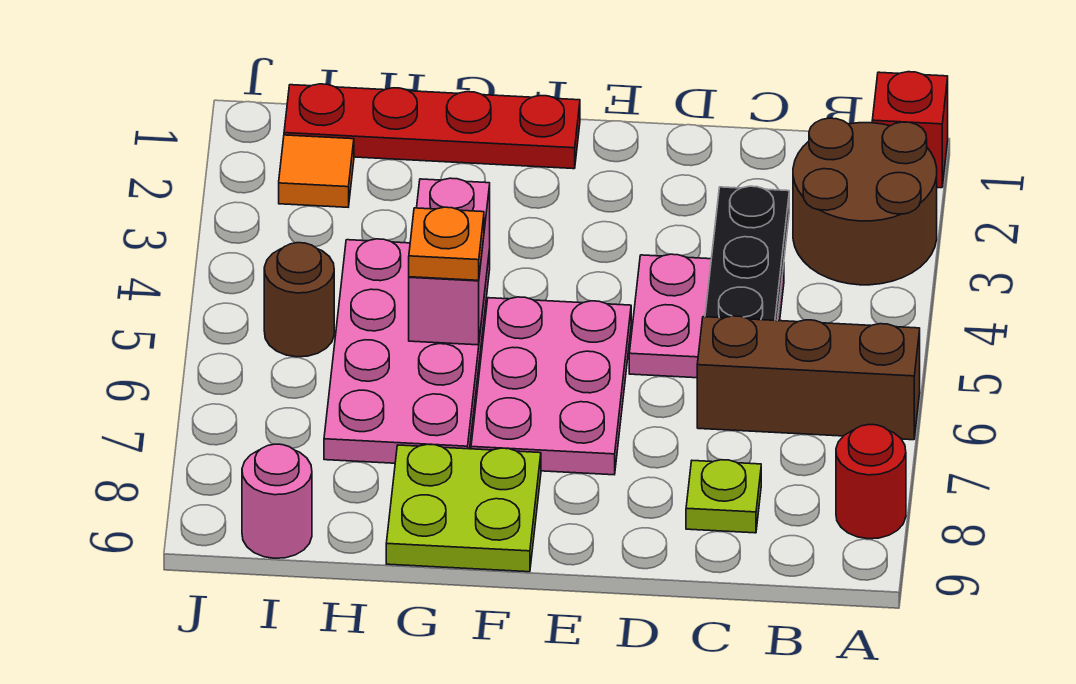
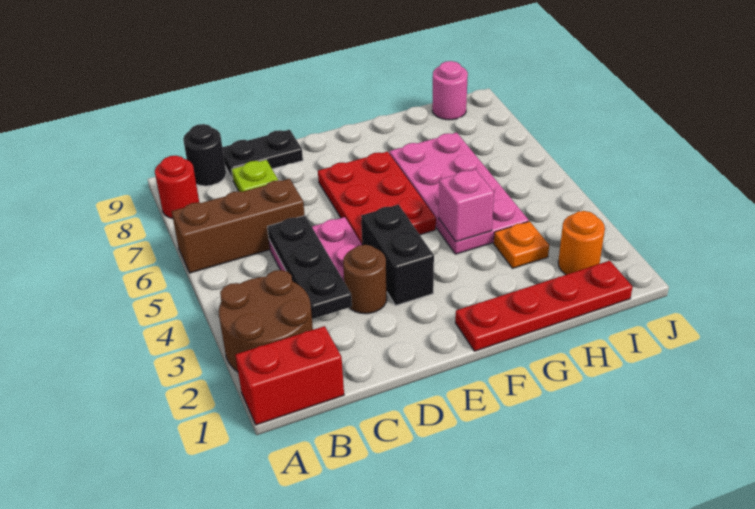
red 1x1 brick [872,72,948,188] -> red 1x2 brick [236,326,344,425]
none -> black 1x1 round brick [183,124,226,186]
none -> black 1x2 plate [222,130,303,179]
none -> black 1x2 brick [361,205,434,306]
pink 2x3 plate [471,297,631,475] -> red 2x3 plate [318,152,436,243]
lime 2x2 plate [386,444,541,572] -> none
pink 1x2 brick [409,178,490,345] -> pink 1x1 brick [439,169,494,242]
orange 1x1 plate [409,207,484,280] -> orange 1x1 plate moved to [494,221,549,268]
orange 1x1 tile [279,135,354,207] -> orange 1x1 round brick [558,211,605,275]
brown 1x1 round brick [264,243,334,357] -> brown 1x1 round brick moved to [343,245,387,314]

